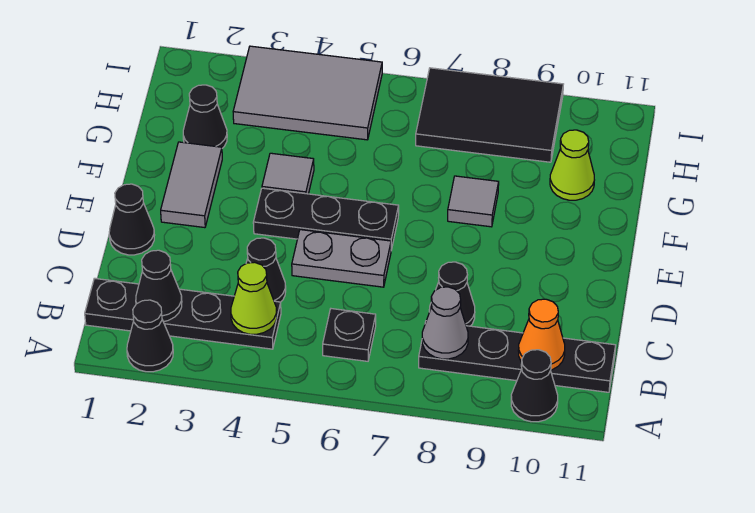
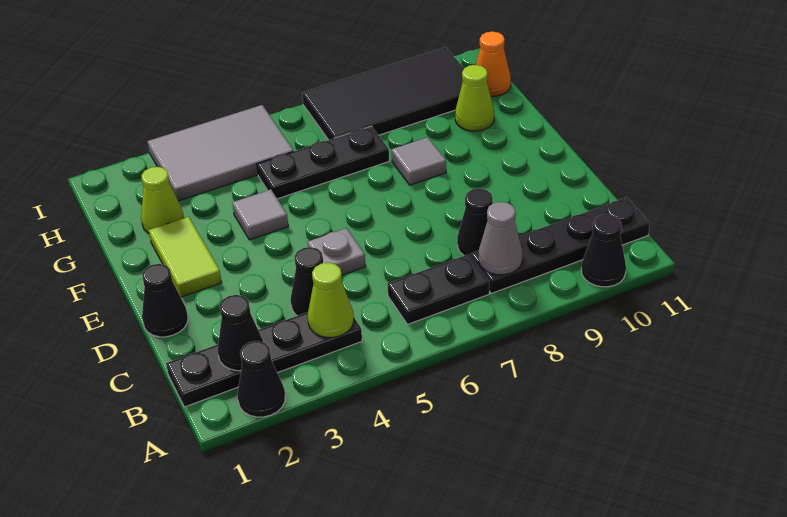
black 1x1 plate [323,309,376,361] -> black 1x2 plate [387,254,489,324]
orange 1x1 cone [518,299,565,370] -> orange 1x1 cone moved to [476,31,511,96]
grey 1x2 plate [292,230,391,287] -> grey 1x1 plate [308,228,366,275]
grey 1x2 tile [161,142,222,228] -> lime 1x2 tile [149,217,222,297]
black 1x3 plate [253,188,399,250] -> black 1x3 plate moved to [257,126,389,199]
black 1x1 cone [183,85,227,148] -> lime 1x1 cone [141,167,184,233]
black 2x3 tile [416,68,563,162] -> black 2x4 tile [302,47,464,140]

